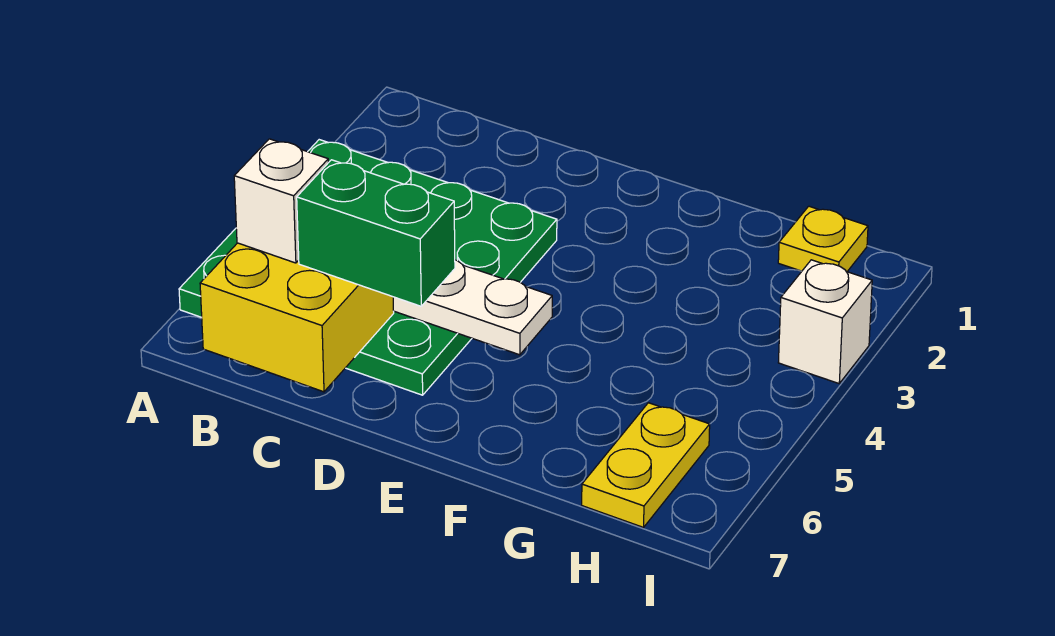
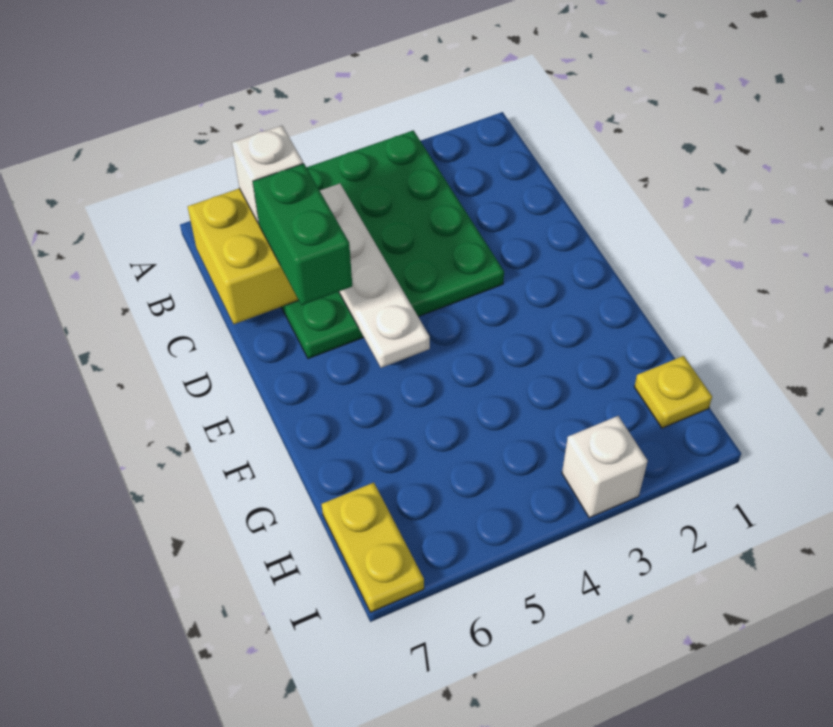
yellow 1x2 plate [582,403,710,527] -> yellow 1x2 plate turned to [322,483,424,612]

